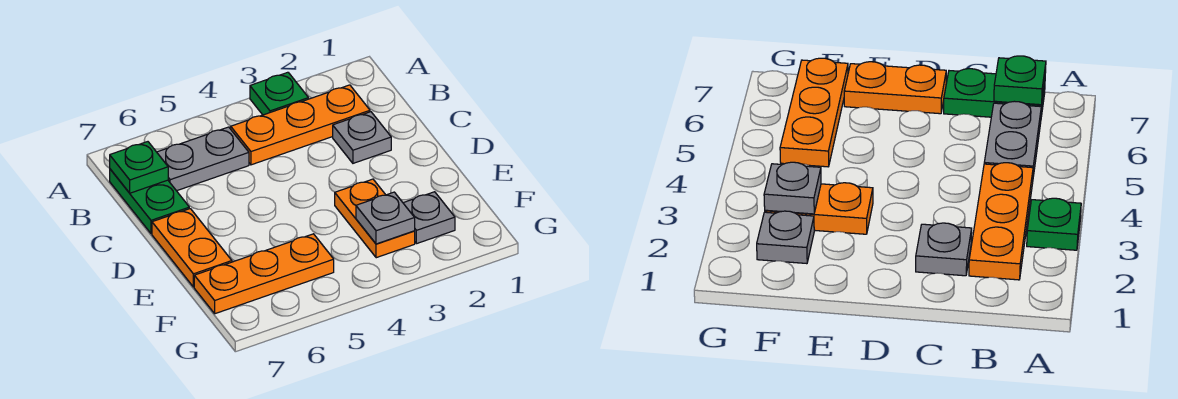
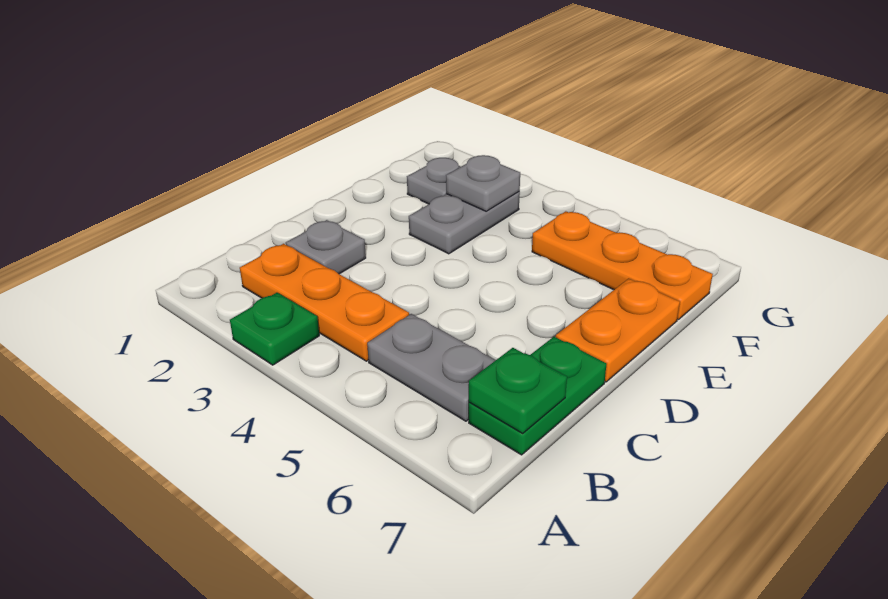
orange 1x2 plate [335,179,415,258] -> grey 1x2 plate [409,192,520,254]

